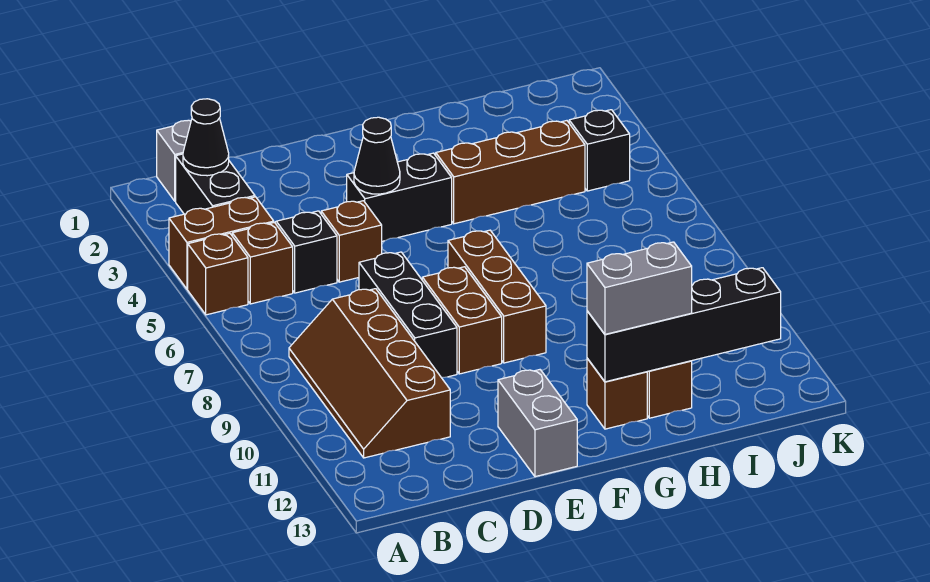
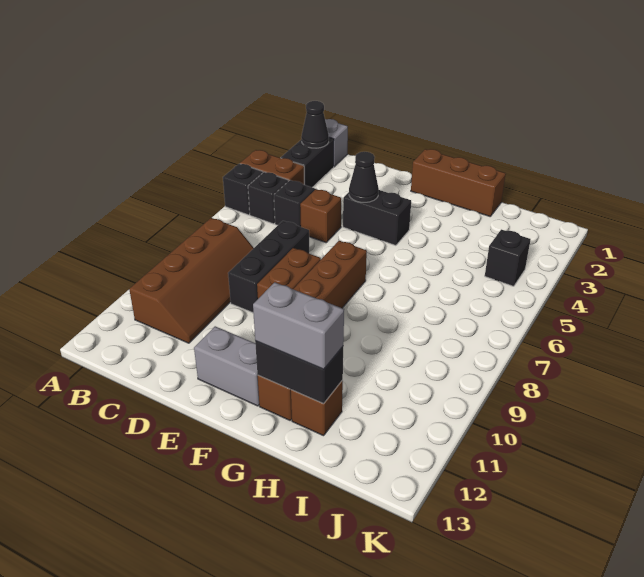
brown 1x1 brick [188,233,248,315] -> black 1x1 brick [223,164,263,215]
brown 1x1 brick [232,222,293,304] -> black 1x1 brick [248,172,288,224]
brown 2x4 slope [289,289,450,458] -> brown 2x4 slope turned to [129,218,254,343]
grey 1x2 brick [498,370,577,477] -> grey 1x2 brick turned to [194,326,259,406]
brown 1x3 brick [436,121,585,224] -> brown 1x3 brick moved to [411,149,506,216]
black 1x4 brick [587,268,781,382] -> black 1x2 brick [255,341,343,404]

